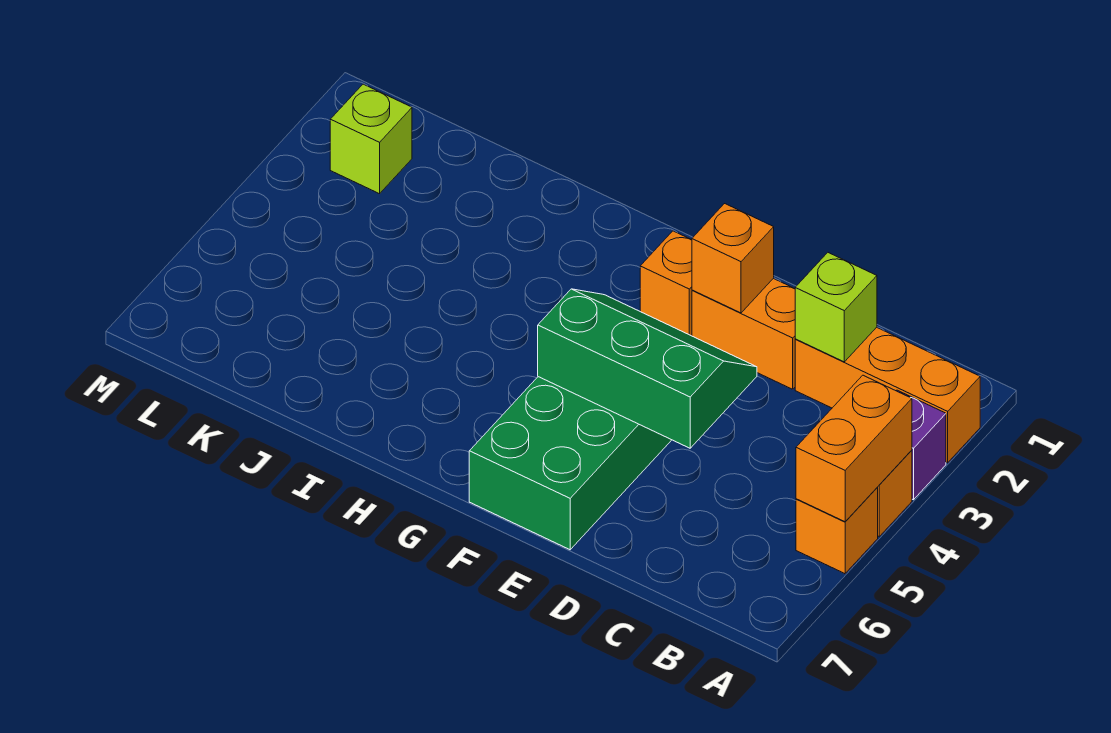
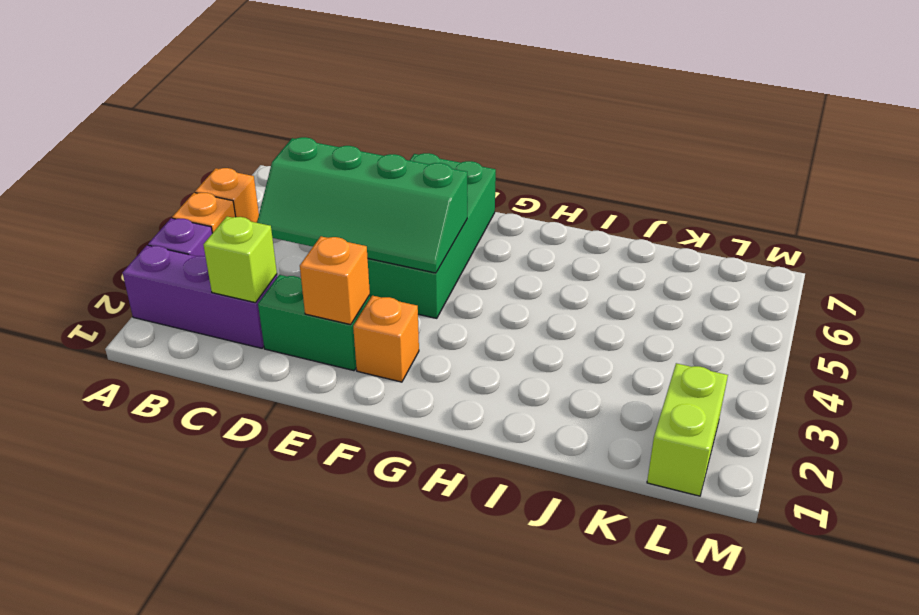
orange 1x3 brick [795,327,980,463] -> purple 1x3 brick [123,245,277,348]
orange 1x2 brick [796,375,912,522] -> none
orange 1x2 brick [692,278,795,389] -> green 1x2 brick [258,275,370,371]
green 2x3 slope [538,289,757,448] -> green 2x4 slope [257,137,467,273]
lime 1x1 brick [330,84,412,194] -> lime 1x2 brick [647,363,728,496]

